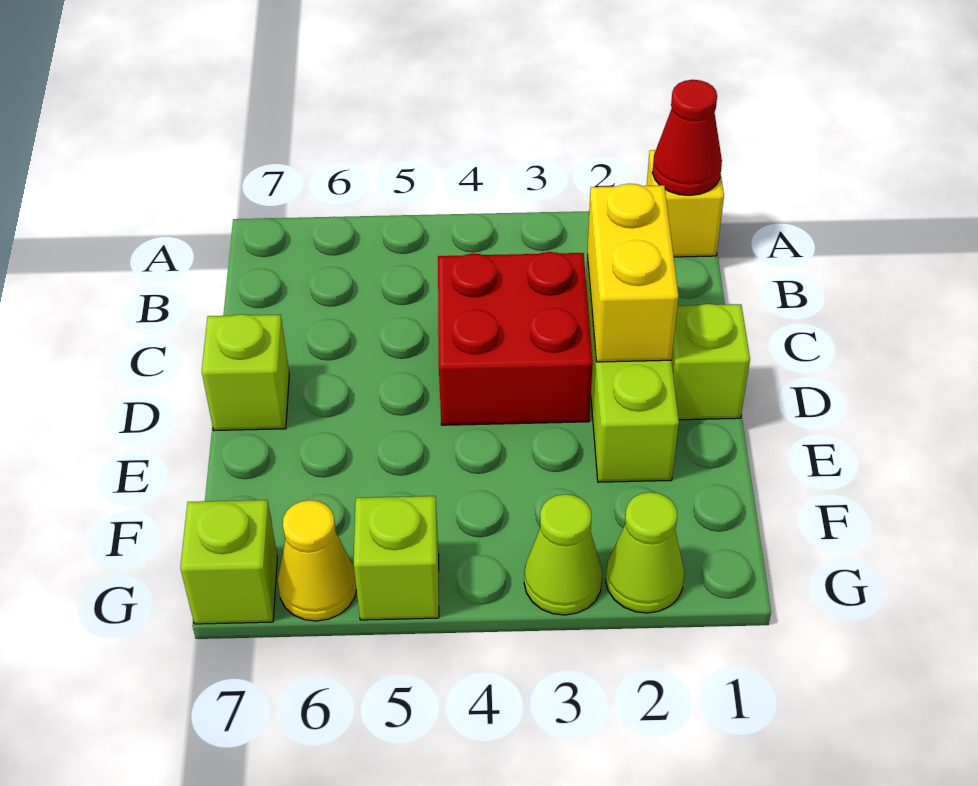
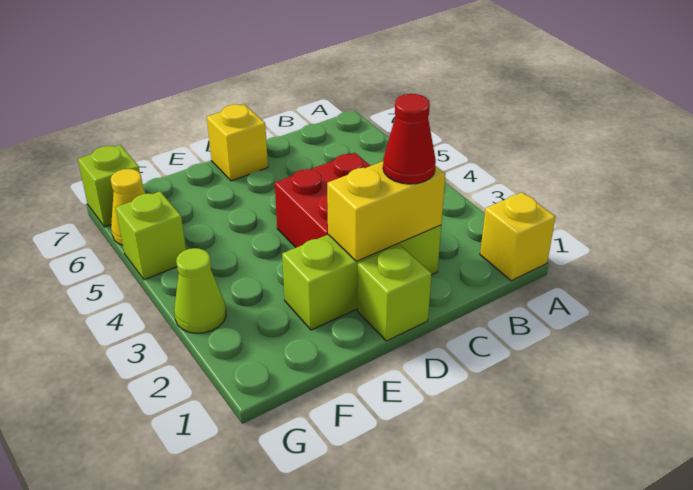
red 1x1 cone [652,80,722,196] -> red 1x1 cone moved to [383,94,436,184]
lime 1x1 brick [202,314,289,431] -> yellow 1x1 brick [207,104,268,181]
lime 1x1 cone [606,492,684,613] -> none

